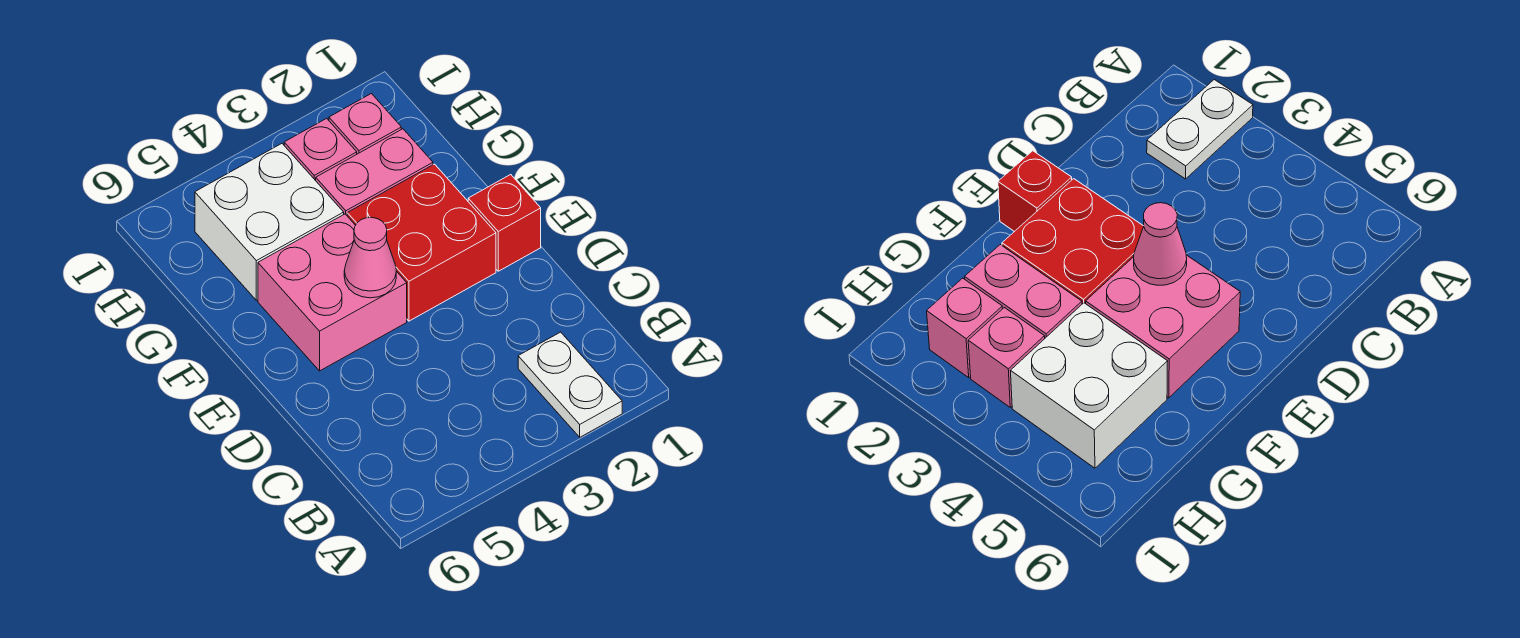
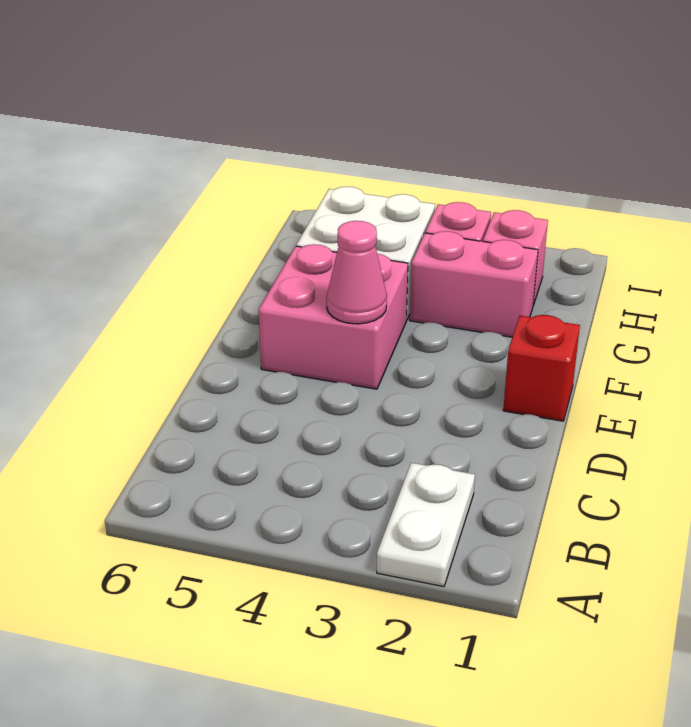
red 2x2 brick [347,164,496,321] -> none

